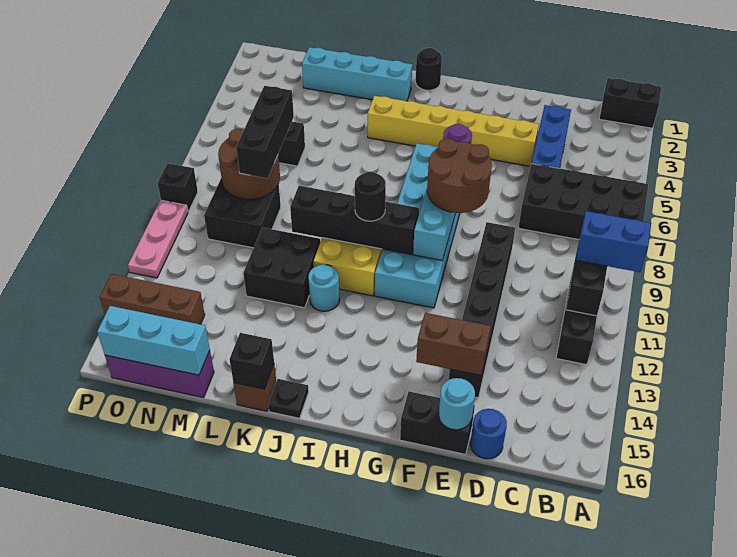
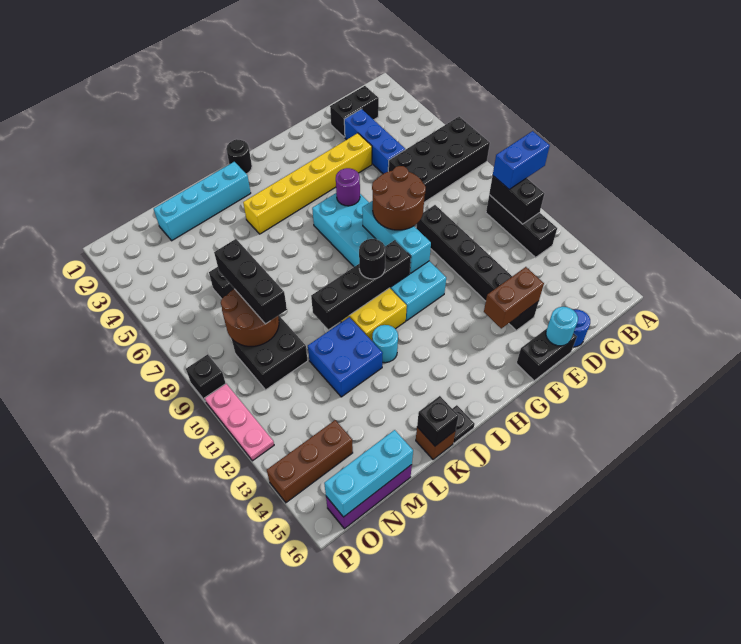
black 1x2 brick [599,78,661,128] -> black 1x2 brick moved to [330,86,379,137]
black 2x2 brick [243,228,320,308] -> blue 2x2 brick [308,317,383,397]

